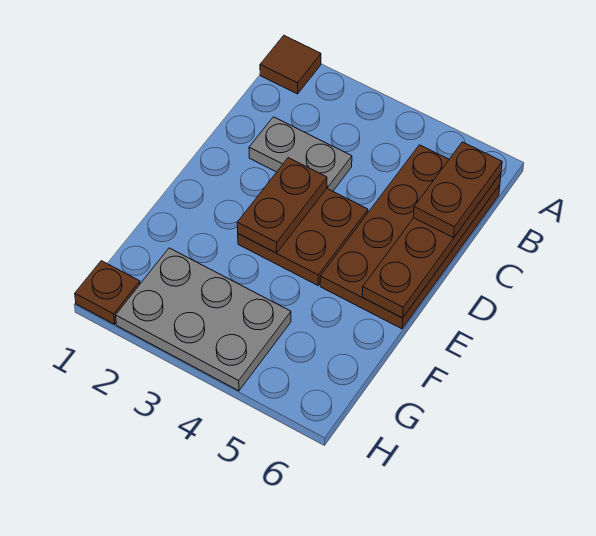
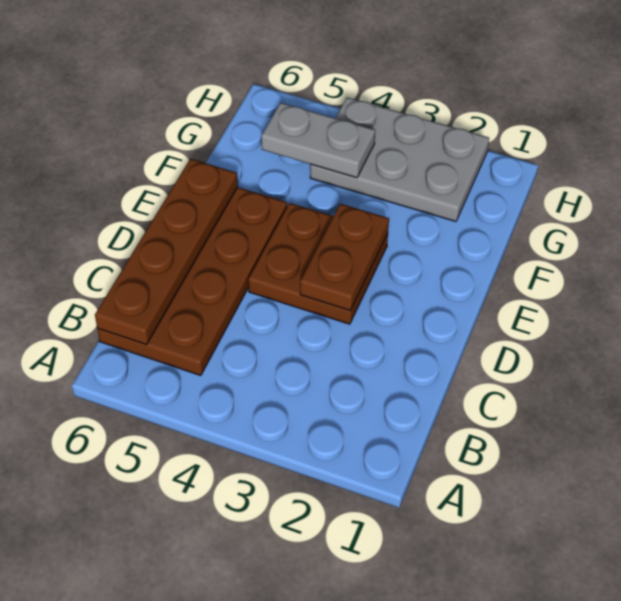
brown 1x1 tile [260,36,321,94] -> none
brown 1x2 plate [413,142,502,238] -> none
grey 1x2 plate [249,117,352,191] -> grey 1x2 plate moved to [261,103,375,178]
brown 1x1 plate [75,261,140,324] -> none

